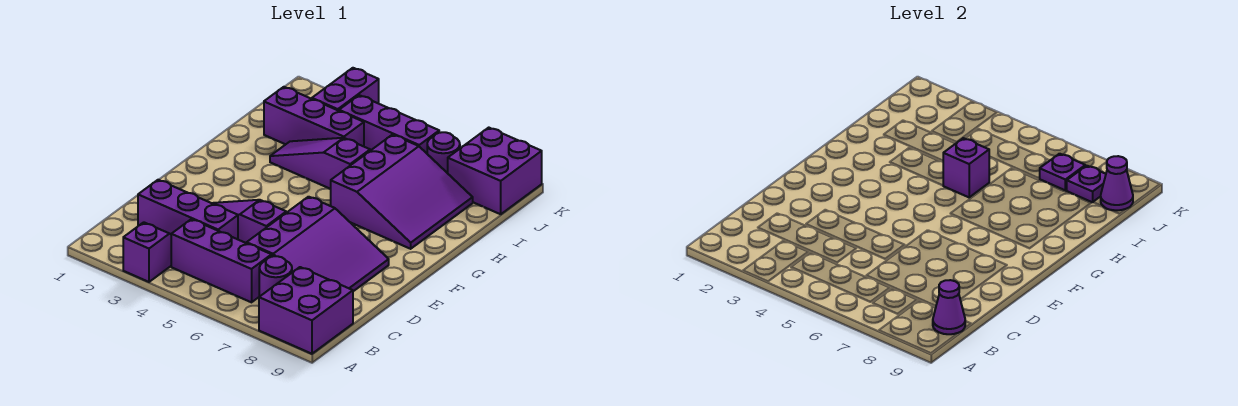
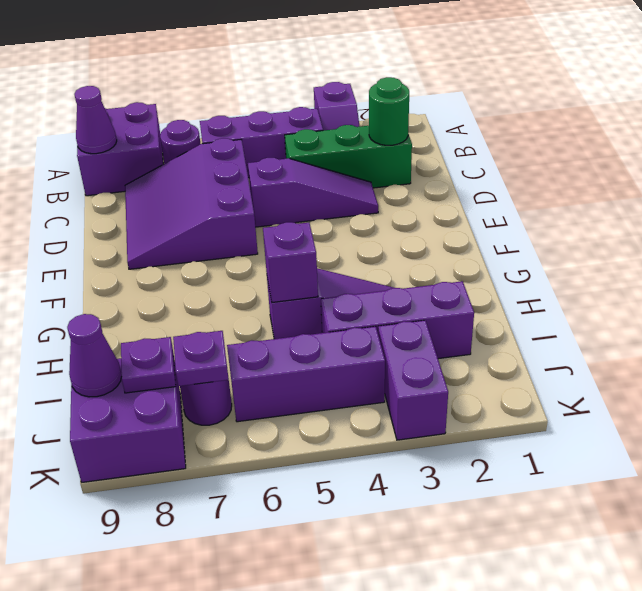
purple 1x3 brick [138,180,238,239] -> green 1x3 brick [285,125,412,188]
none -> green 1x1 round brick [369,77,409,145]
purple 3x3 slope [331,135,473,249] -> none

